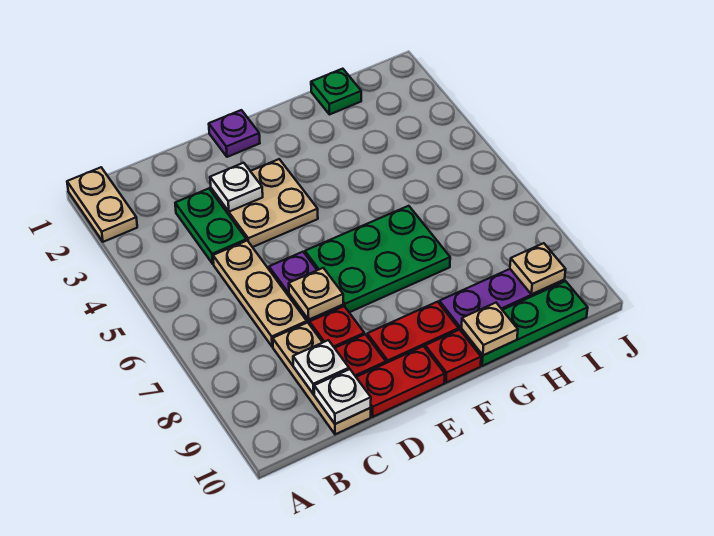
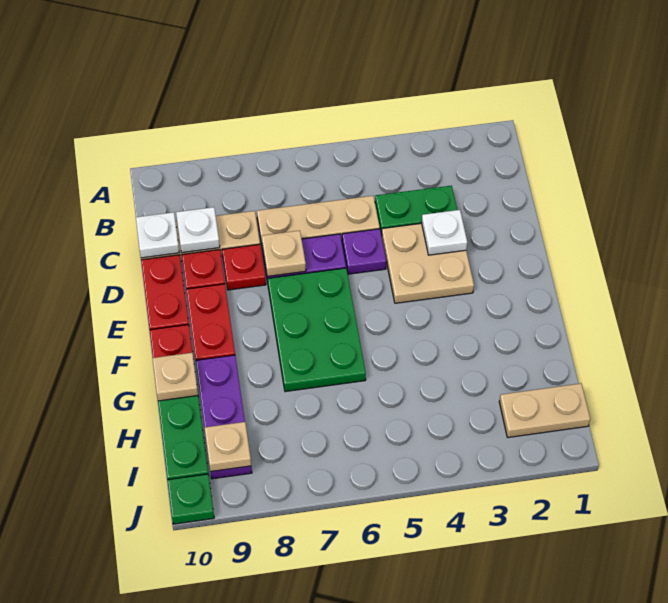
tan 1x2 plate [67,167,137,242] -> tan 1x2 plate moved to [499,383,590,438]
purple 1x1 plate [209,110,260,157] -> purple 1x1 plate moved to [342,229,386,274]
green 1x1 plate [311,69,361,115] -> green 1x1 plate moved to [167,474,214,524]

